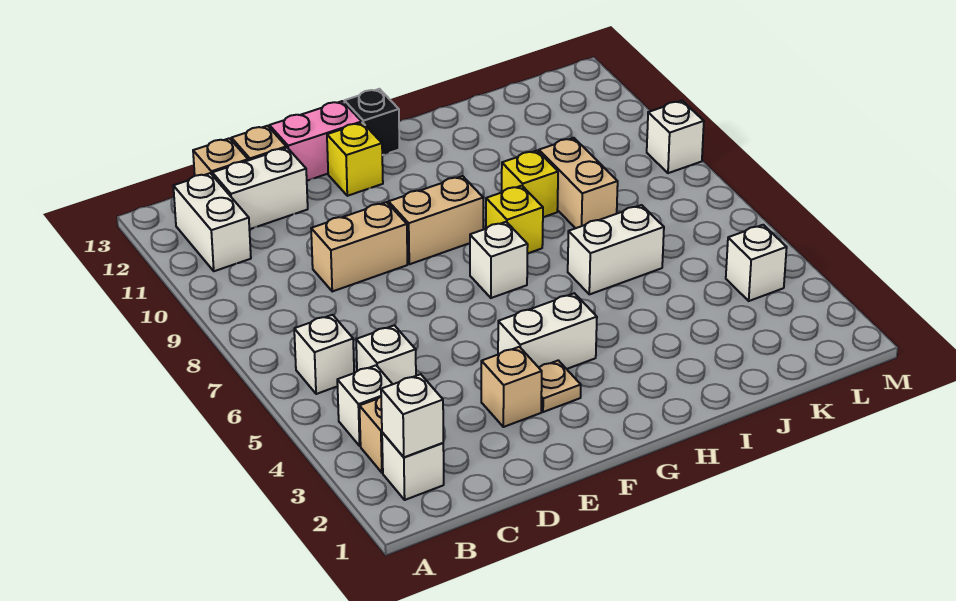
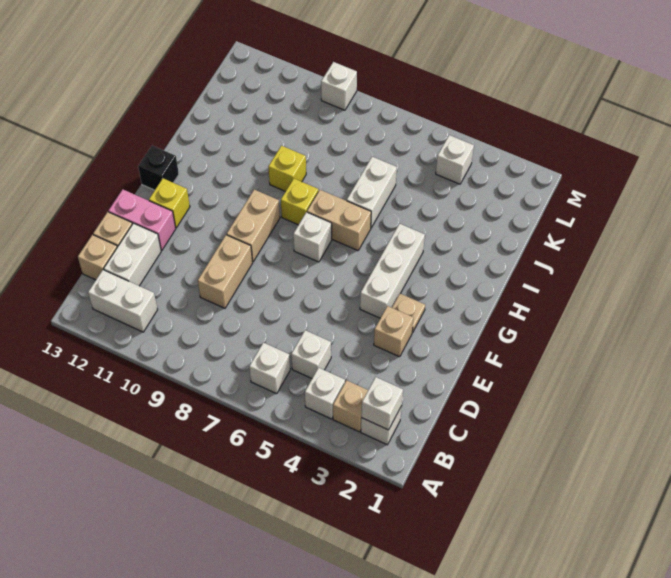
pink 1x2 brick [269,101,362,181] -> pink 1x2 brick turned to [108,189,176,250]
white 1x2 brick [498,293,597,369] -> white 1x3 brick [360,224,425,318]
tan 1x2 brick [539,138,618,228] -> tan 1x2 brick moved to [307,190,371,251]

